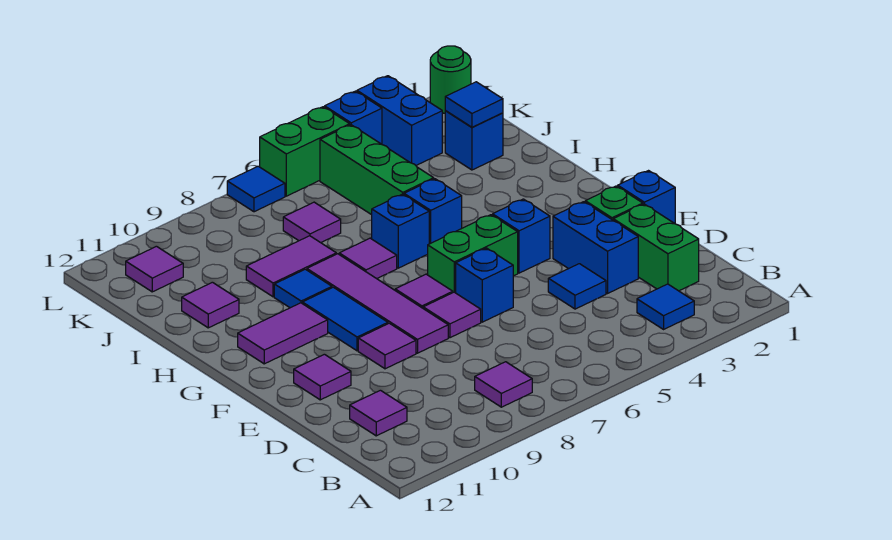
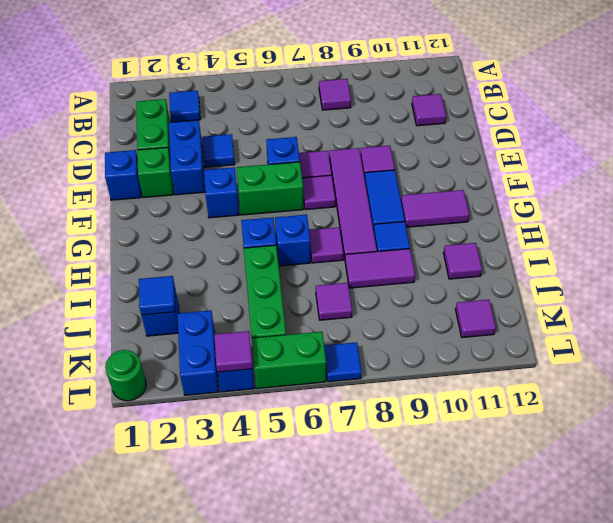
purple 1x1 tile [294,354,351,400] -> purple 1x1 tile moved to [214,331,253,372]

